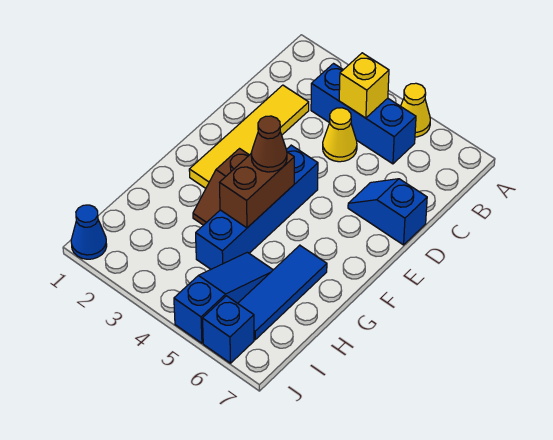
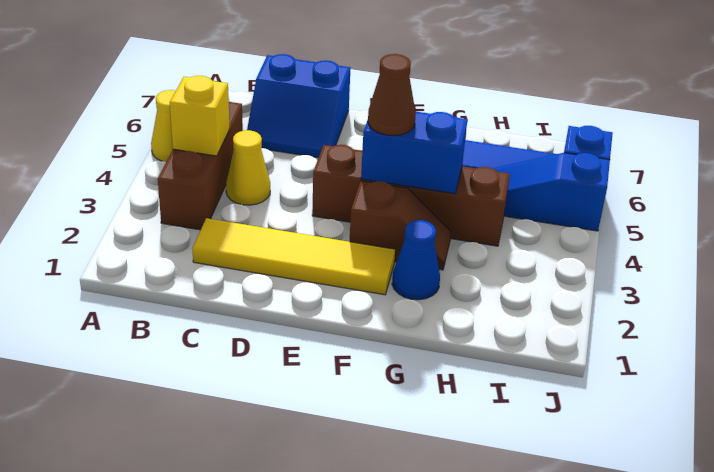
blue 1x3 brick [311,64,416,164] -> brown 1x3 brick [158,102,243,230]
blue 1x2 slope [348,179,427,245] -> blue 2x2 slope [247,54,350,158]
blue 1x4 brick [196,145,318,269] -> brown 1x4 brick [312,145,510,246]
brown 1x2 brick [220,152,294,228] -> blue 1x2 brick [361,111,467,194]
blue 1x1 cone [71,205,107,259] -> blue 1x1 cone moved to [392,220,440,300]

